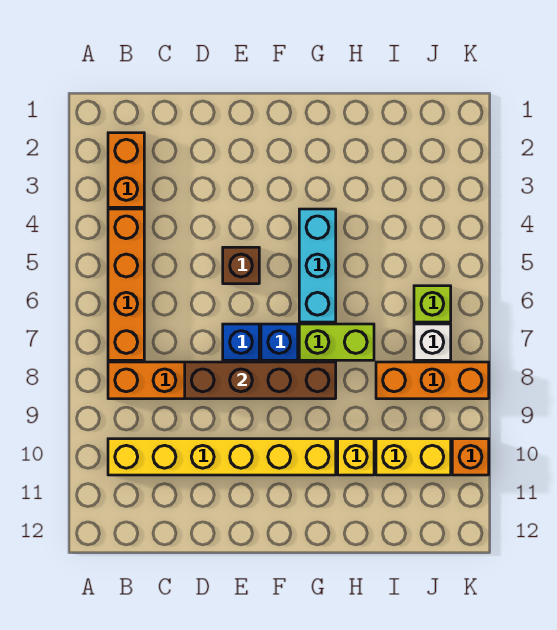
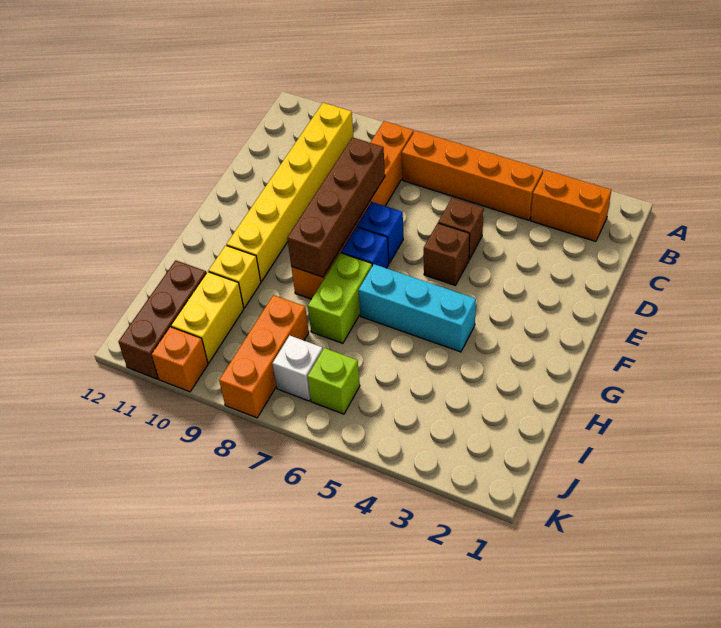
none -> brown 1x1 brick [438,198,484,260]
none -> brown 1x3 brick [118,260,206,379]

